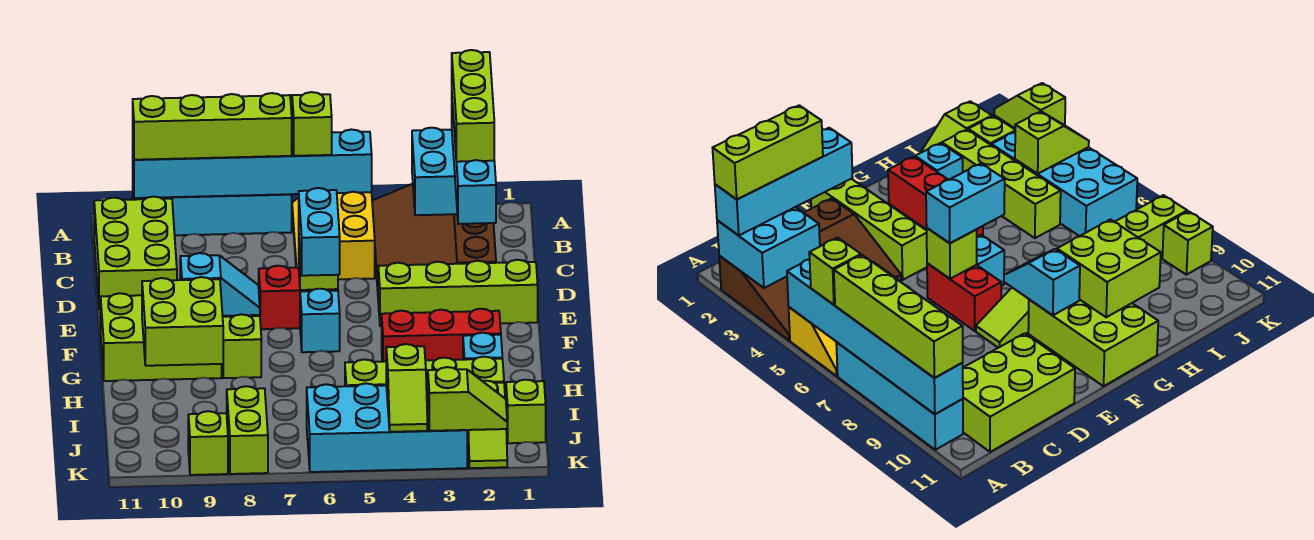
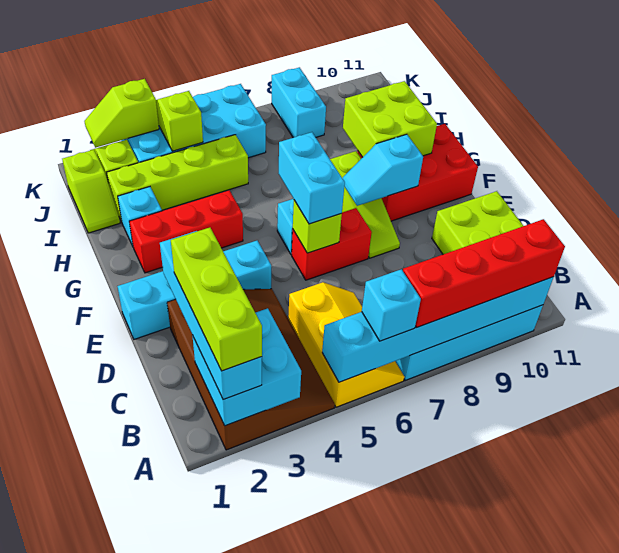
lime 1x1 brick [292,92,332,156] -> cyan 1x1 brick [362,269,421,341]
lime 1x4 brick [133,93,292,160] -> red 1x4 brick [403,219,565,327]
lime 1x4 brick [378,260,538,326] -> cyan 1x4 brick [117,241,271,339]
lime 2x3 brick [101,293,222,381] -> red 2x3 brick [357,124,478,221]
lime 1x2 brick [227,386,268,474] -> cyan 1x2 brick [272,67,326,138]
lime 1x1 brick [188,411,228,475] -> none

